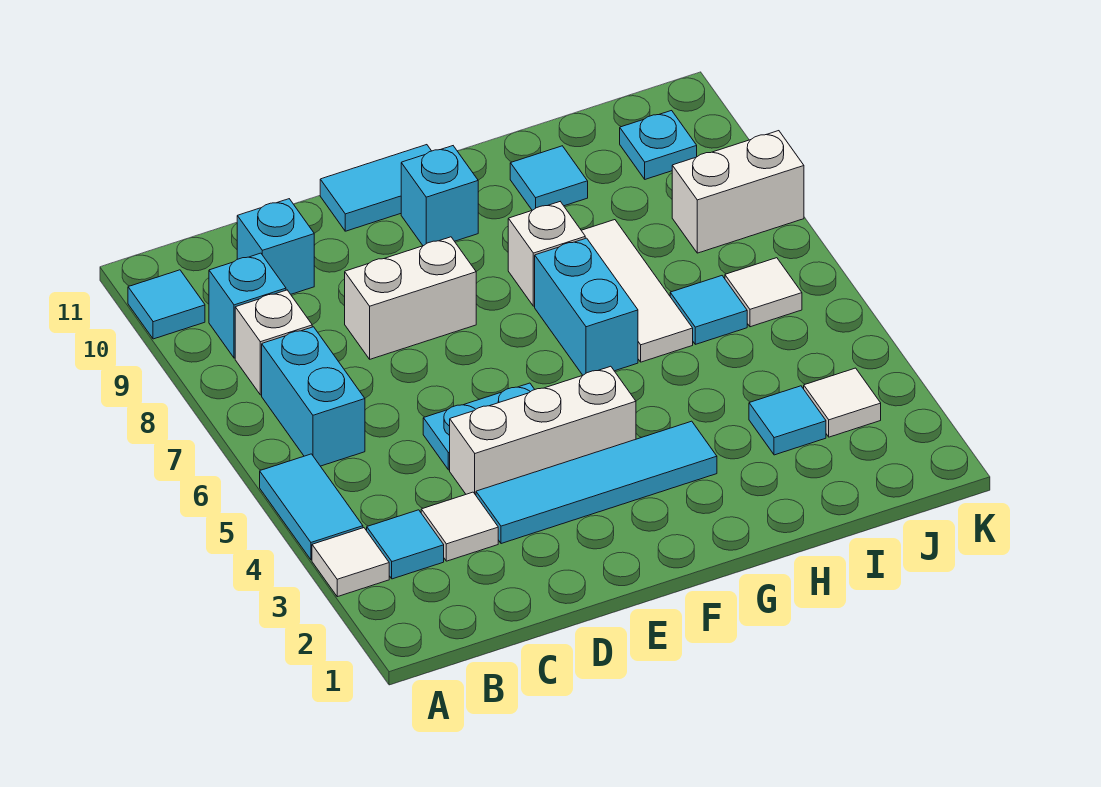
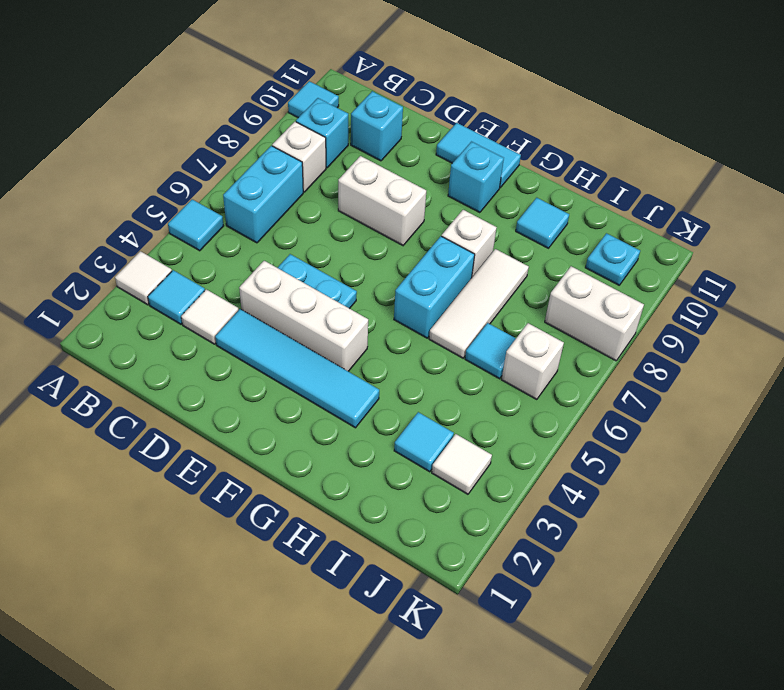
cyan 1x2 tile [260,454,363,560] -> cyan 1x1 tile [168,199,224,251]
white 1x1 tile [725,258,802,327] -> white 1x1 brick [501,323,564,400]

